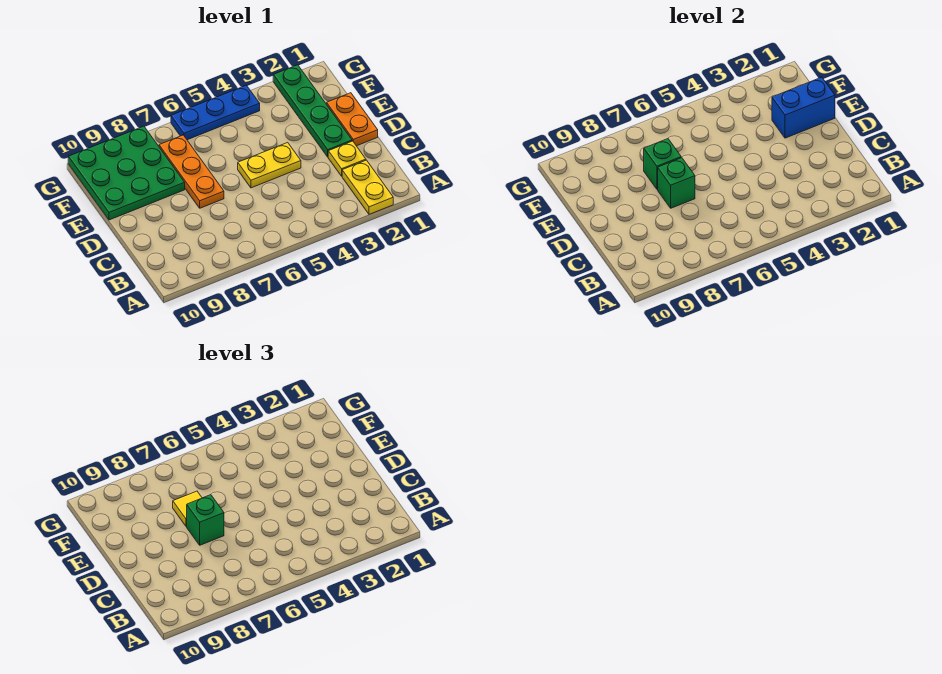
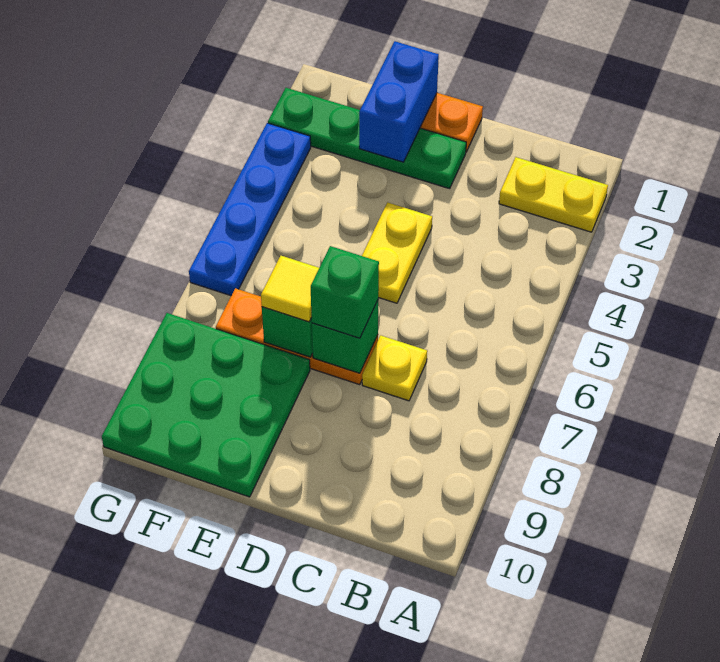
yellow 1x1 plate [328,141,366,176] -> yellow 1x1 plate moved to [362,335,427,401]
blue 1x3 plate [171,85,260,140] -> blue 1x4 plate [189,123,311,296]

